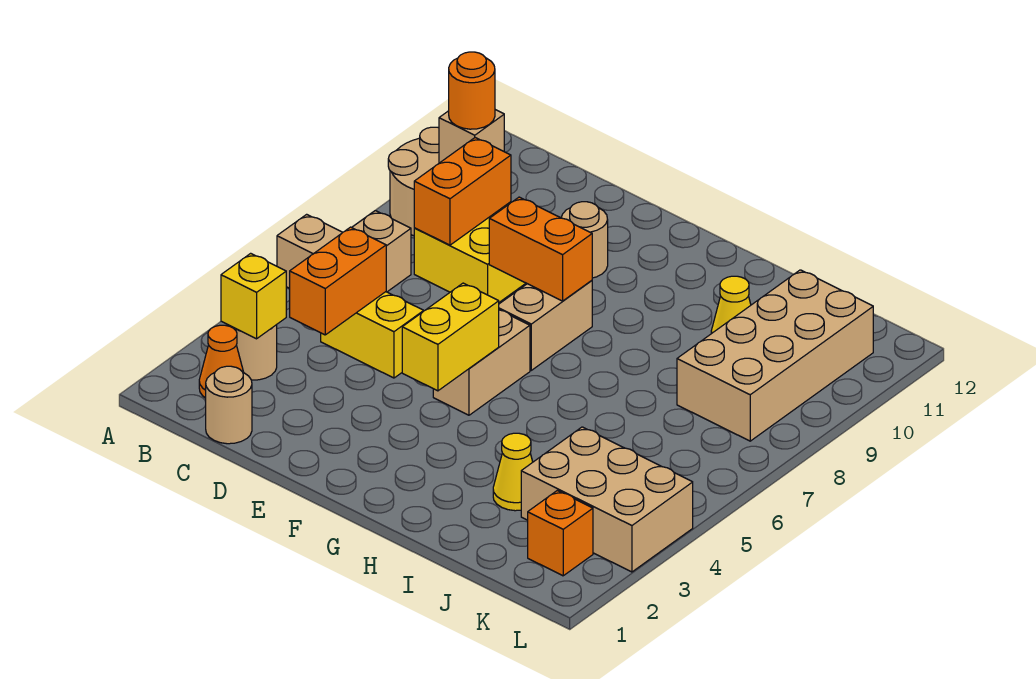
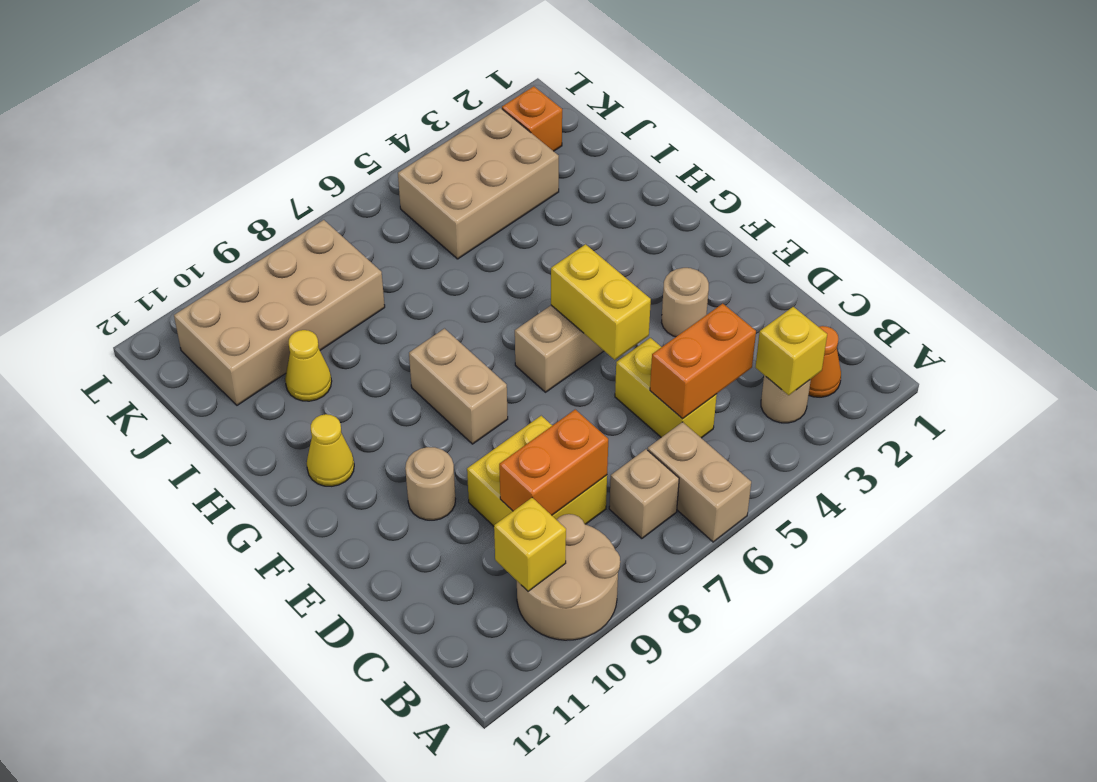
tan 1x1 brick [439,110,504,163] -> yellow 1x1 brick [494,498,566,591]
orange 1x1 round brick [449,52,495,129] -> none
tan 1x1 round brick [206,366,252,444] -> tan 1x1 round brick moved to [661,268,709,337]
orange 1x2 brick [489,197,592,301] -> none
yellow 1x2 brick [402,283,499,391] -> yellow 1x2 brick turned to [551,244,651,360]
tan 1x2 brick [499,280,592,370] -> tan 1x2 brick turned to [409,329,508,444]
yellow 1x1 cone [493,433,533,511] -> yellow 1x1 cone moved to [307,414,354,486]
tan 2x3 brick [521,427,693,572] -> tan 2x3 brick turned to [398,108,559,259]

